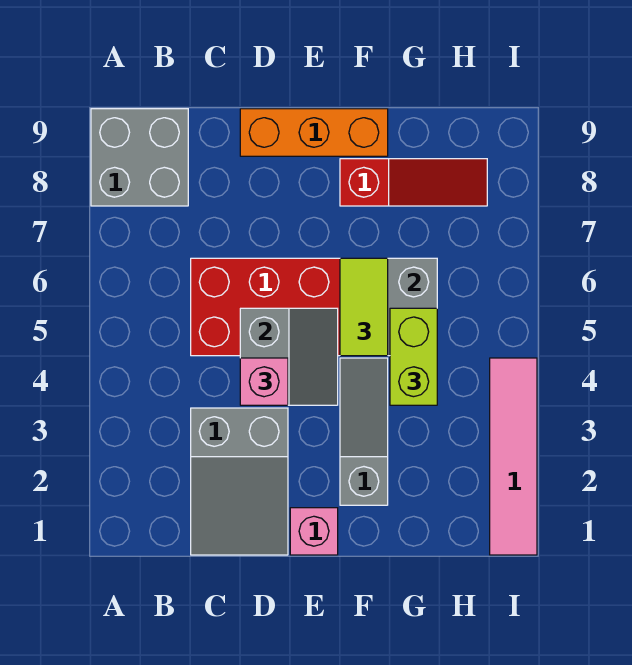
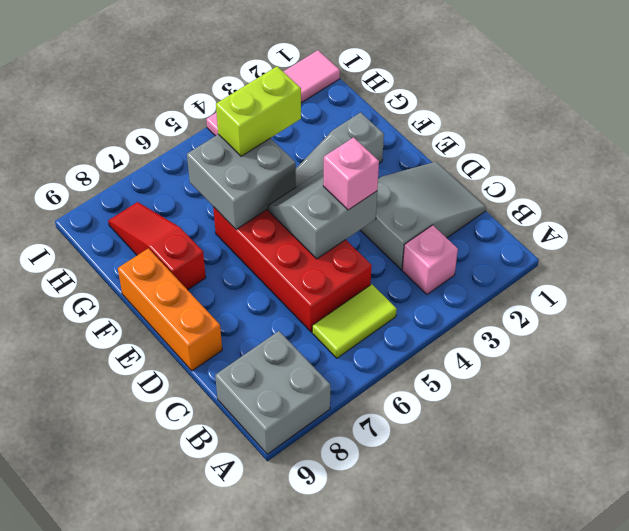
pink 1x1 brick [290,508,338,555] -> pink 1x1 brick moved to [402,225,458,294]
lime 1x2 tile [340,258,388,356] -> lime 1x2 tile moved to [312,284,397,358]

